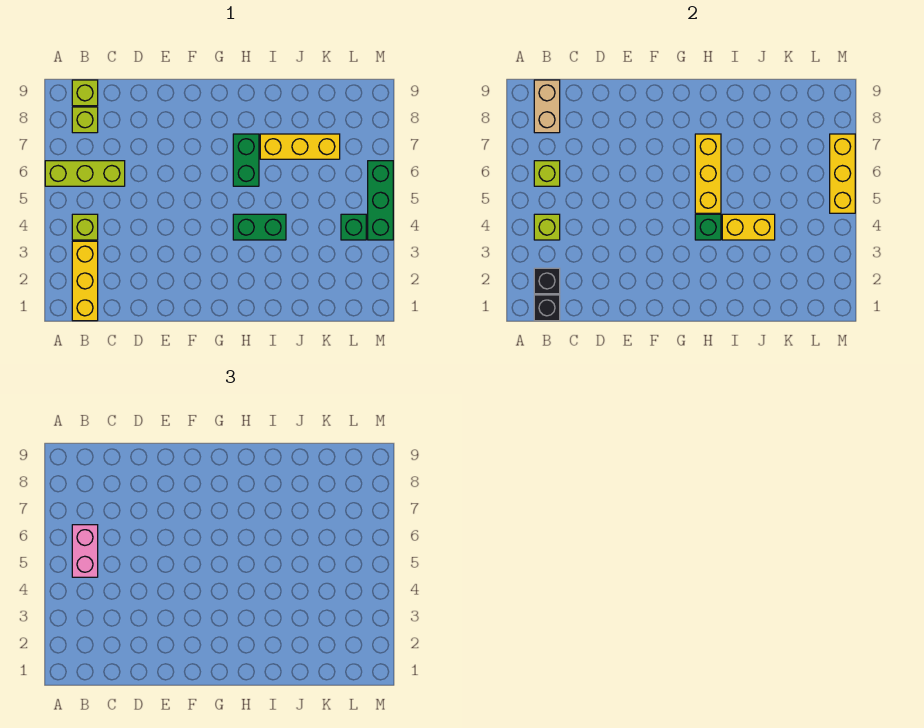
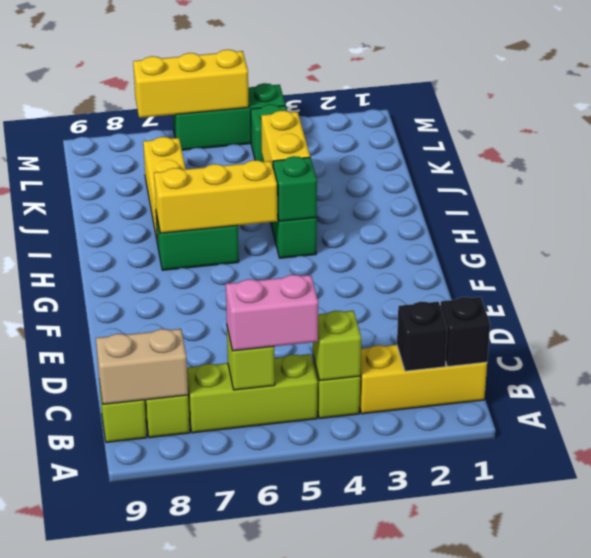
lime 1x3 brick [45,161,125,186] -> lime 1x3 brick turned to [187,354,318,433]

